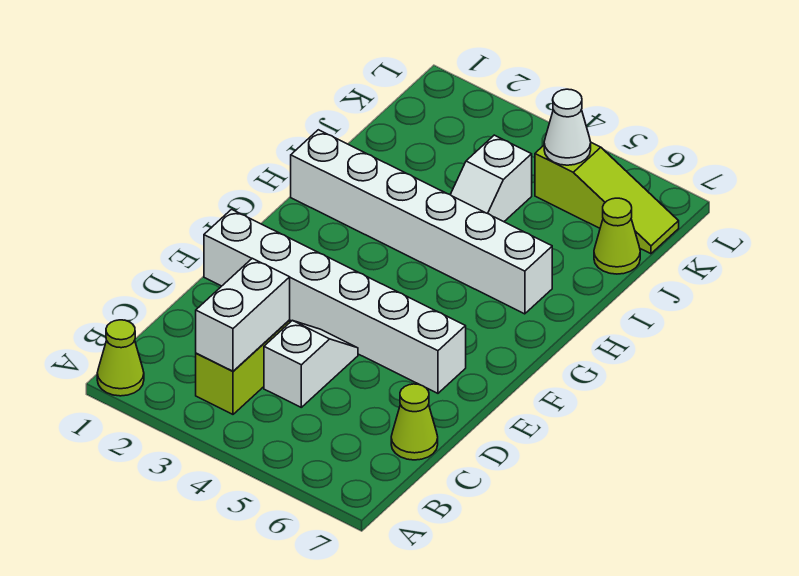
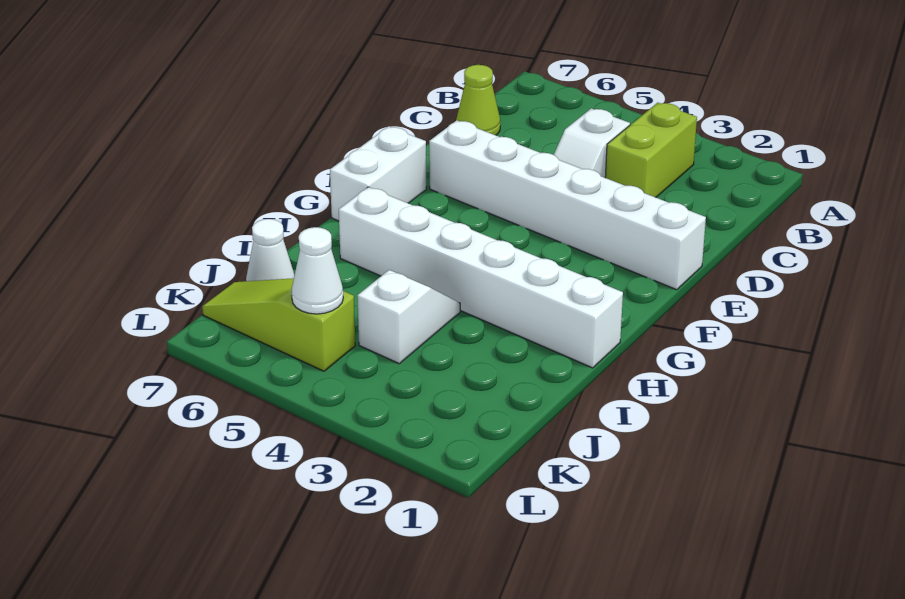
lime 1x1 cone [97,320,144,396] -> none
white 1x2 brick [196,258,290,371] -> white 1x2 brick moved to [330,126,426,221]
lime 1x1 cone [594,198,640,274] -> white 1x1 cone [246,219,295,281]

